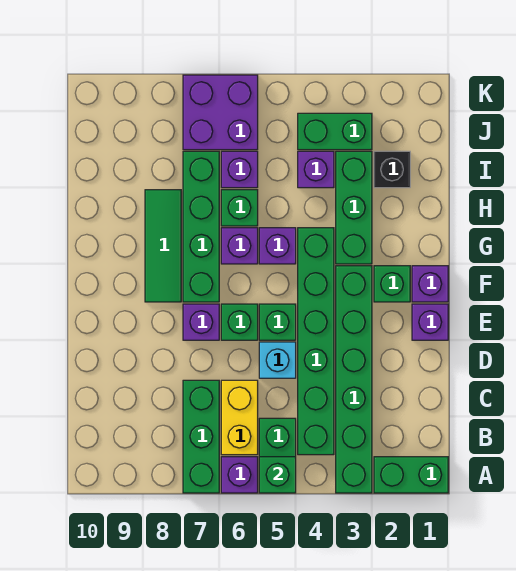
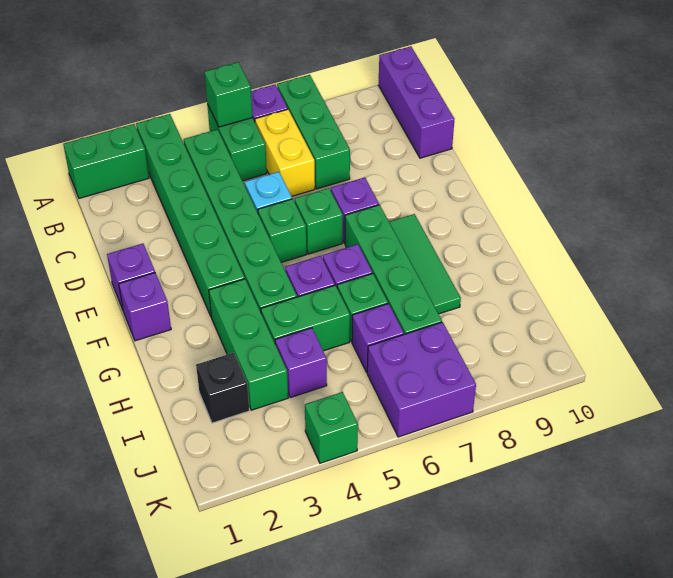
none -> purple 1x3 brick [378,46,454,158]
green 1x1 brick [374,266,410,302] -> green 1x1 brick moved to [305,392,358,463]
green 1x2 brick [298,113,372,150] -> green 1x2 brick moved to [261,285,350,351]

